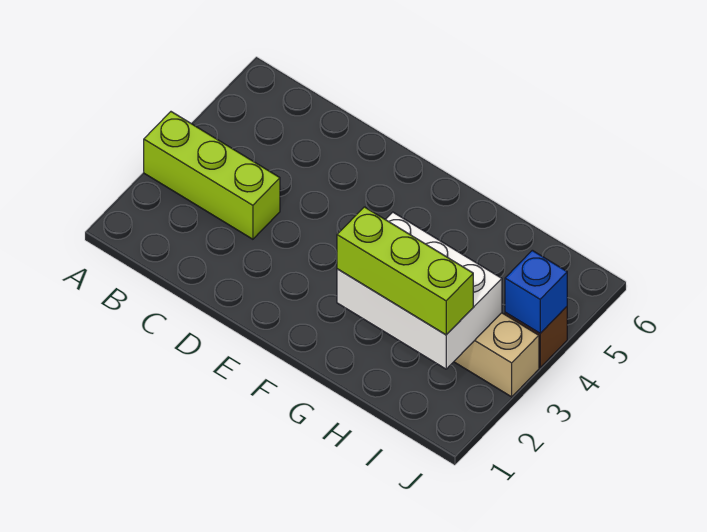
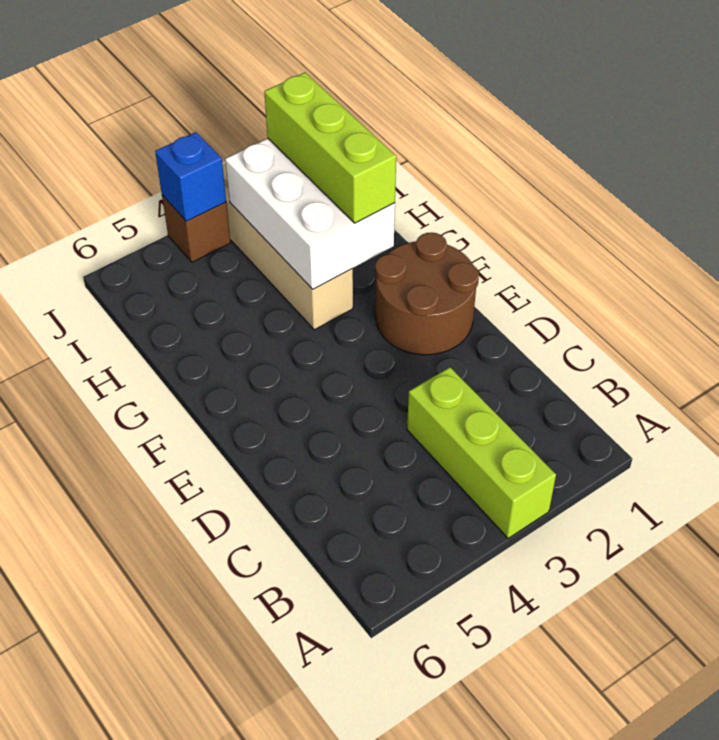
none -> brown 2x2 round brick [375,232,479,355]

